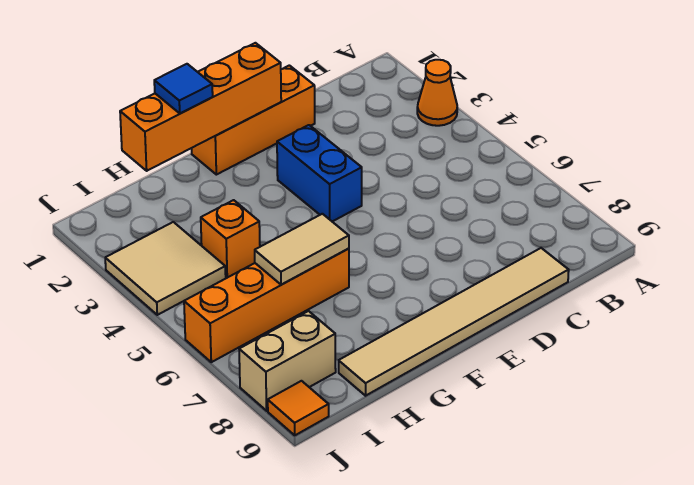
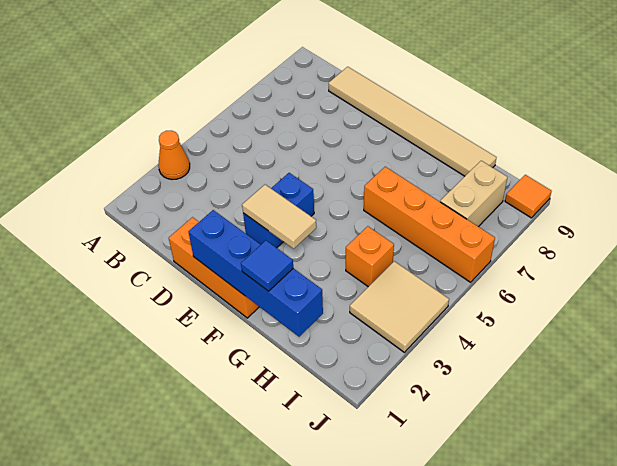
orange 1x4 brick [120,43,281,171] -> blue 1x4 brick [189,210,323,337]
tan 1x2 tile [255,214,349,285] -> tan 1x2 tile moved to [242,185,316,249]
tan 1x2 brick [239,311,336,411] -> tan 1x2 brick turned to [440,161,508,227]

